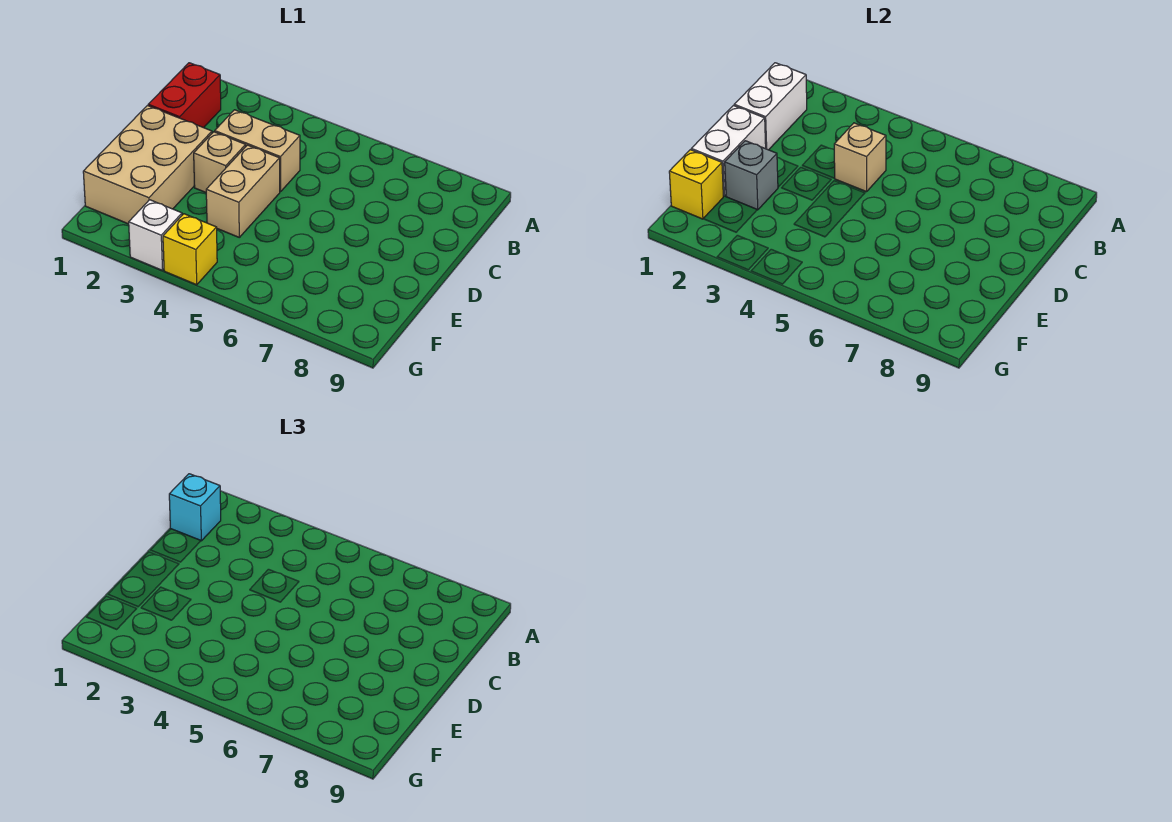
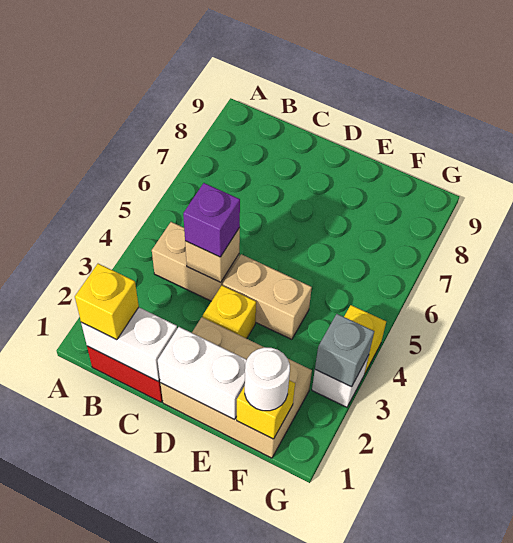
cyan 1x1 brick [169,474,221,541] -> yellow 1x1 brick [75,264,139,340]
tan 1x2 brick [215,110,300,192] -> tan 1x2 brick turned to [152,222,239,301]
none -> purple 1x1 brick [183,183,240,257]
tan 1x1 brick [194,132,246,193] -> yellow 1x1 brick [203,285,256,339]
grey 1x1 brick [725,141,778,210] -> grey 1x1 brick moved to [315,314,374,387]
none -> white 1x1 round brick [245,347,290,411]

